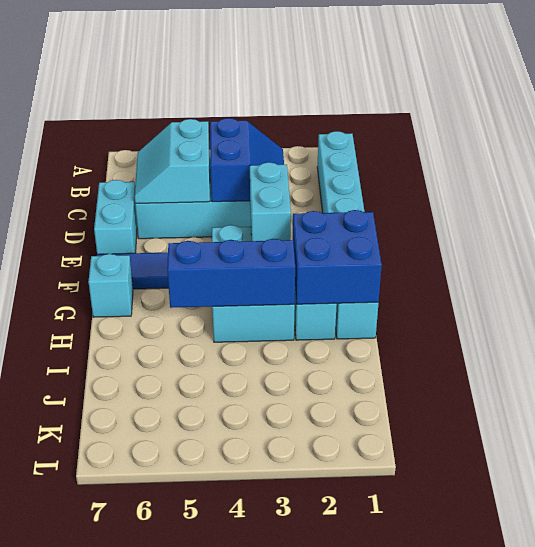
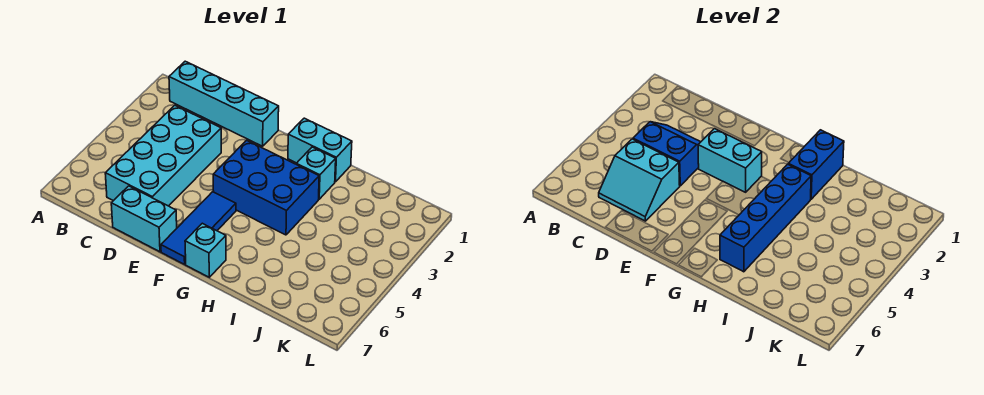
cyan 2x3 brick [212,225,295,342] -> blue 2x3 brick [213,140,319,235]
blue 2x2 brick [293,210,382,304] -> blue 1x2 brick [788,130,844,199]
blue 1x3 brick [167,239,295,308] -> blue 1x4 brick [720,164,811,272]

